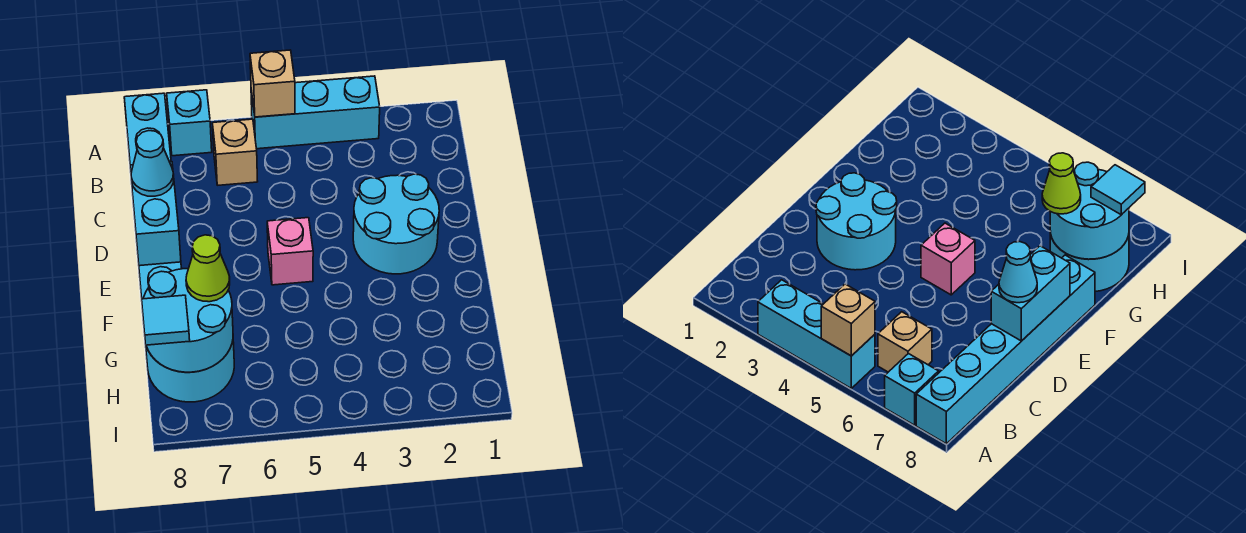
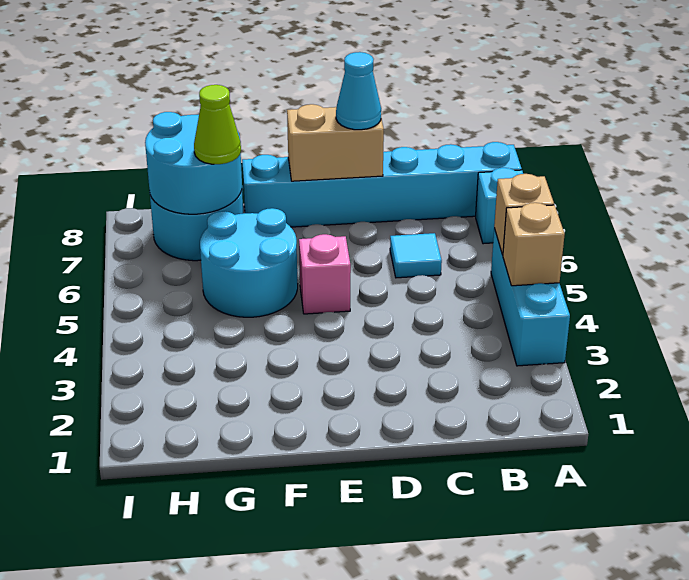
tan 1x1 brick [212,119,258,185] -> tan 1x1 brick moved to [503,203,565,286]
cyan 2x2 round brick [353,174,439,274] -> cyan 2x2 round brick moved to [200,208,298,317]
cyan 1x2 brick [130,162,181,266] -> tan 1x2 brick [287,104,384,181]
cyan 1x1 tile [142,295,190,345] -> cyan 1x1 tile moved to [390,233,442,278]

